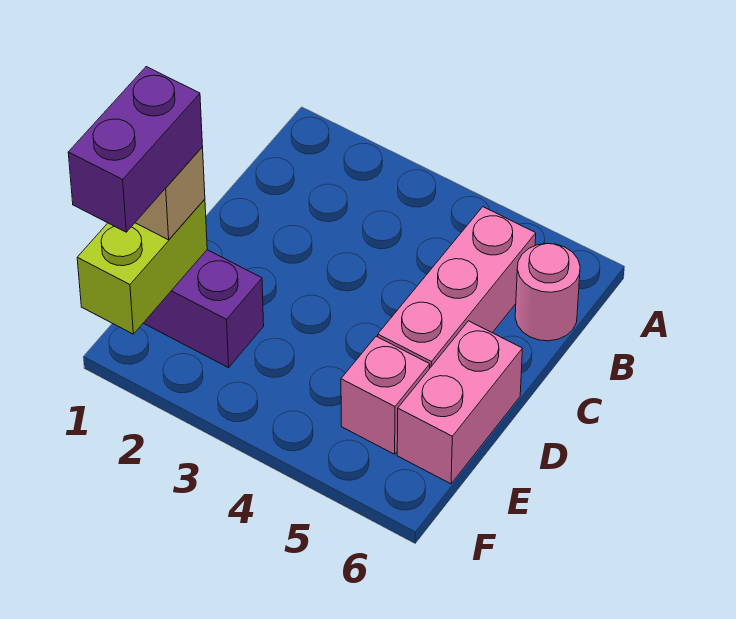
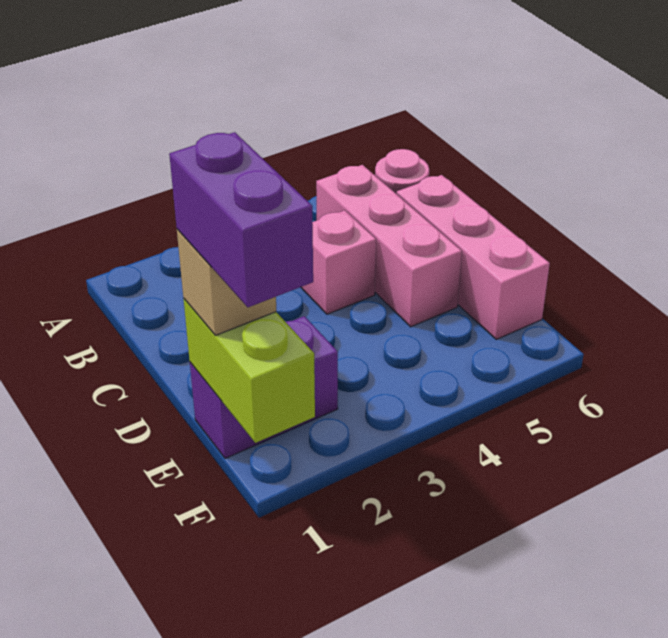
pink 1x2 brick [397,321,522,484] -> pink 1x3 brick [397,175,550,339]
pink 1x1 brick [341,336,430,454] -> pink 1x1 brick moved to [301,210,376,314]

